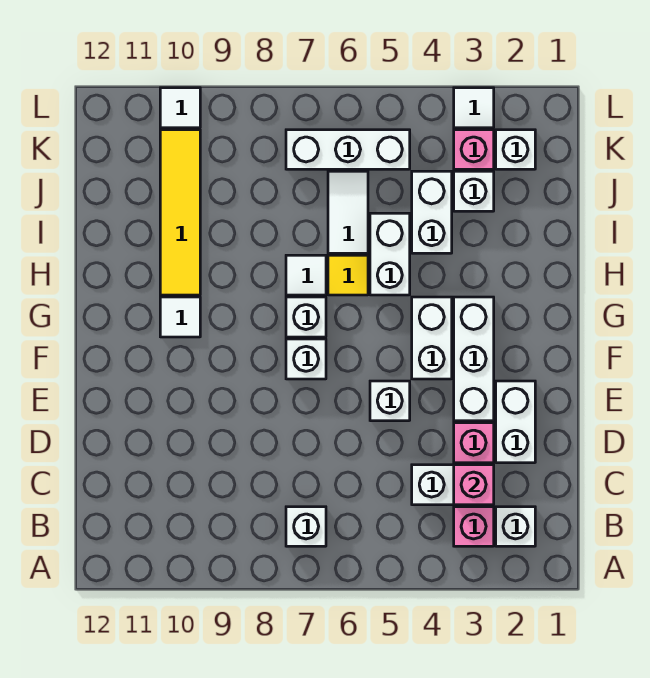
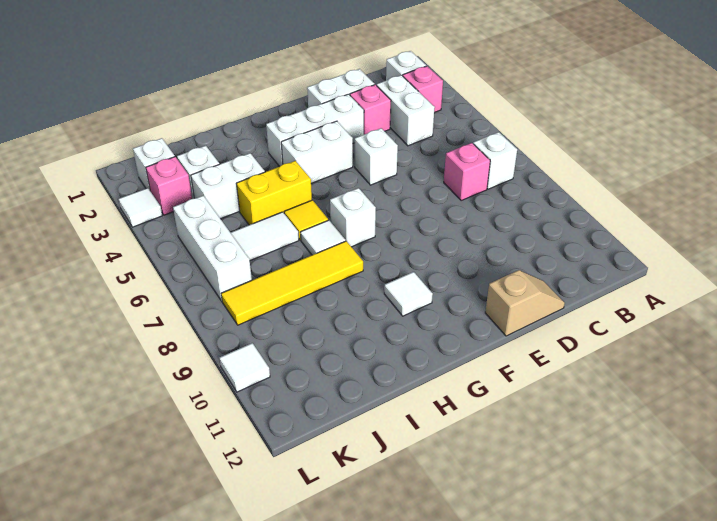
pink 1x1 brick [454,465,494,505] -> pink 1x1 brick moved to [444,143,490,200]
none -> tan 1x2 slope [485,270,565,336]
white 1x1 brick [286,339,326,379] -> none
white 1x2 brick [370,213,410,295] -> yellow 1x2 brick [236,161,312,225]
yellow 1x4 tile [160,130,200,295] -> yellow 1x4 tile moved to [221,241,363,325]

